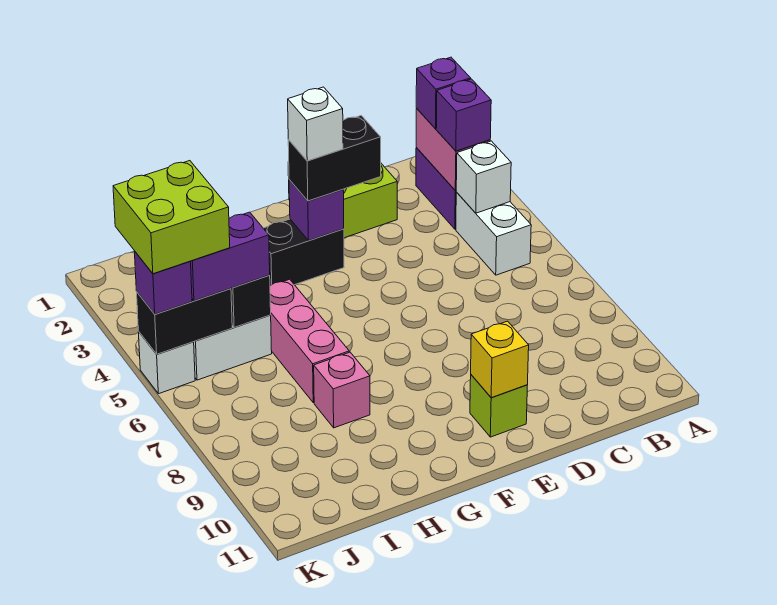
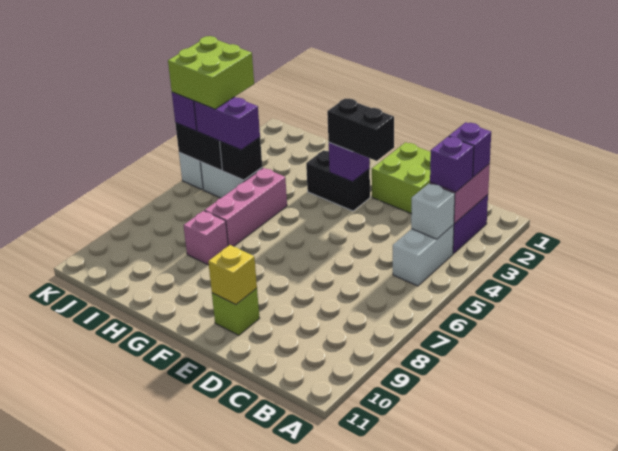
white 1x1 brick [288,87,343,161] -> none

